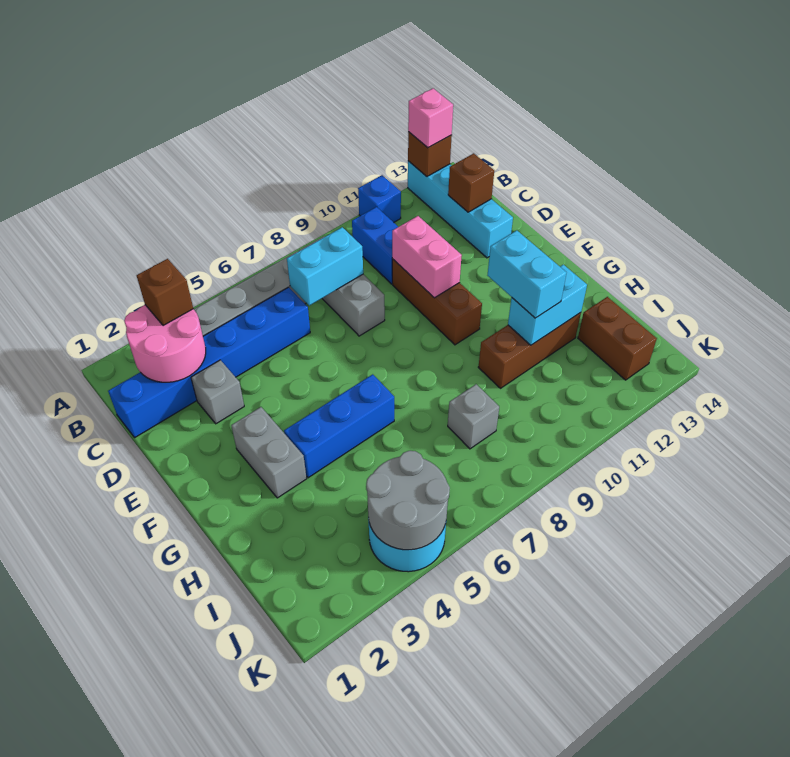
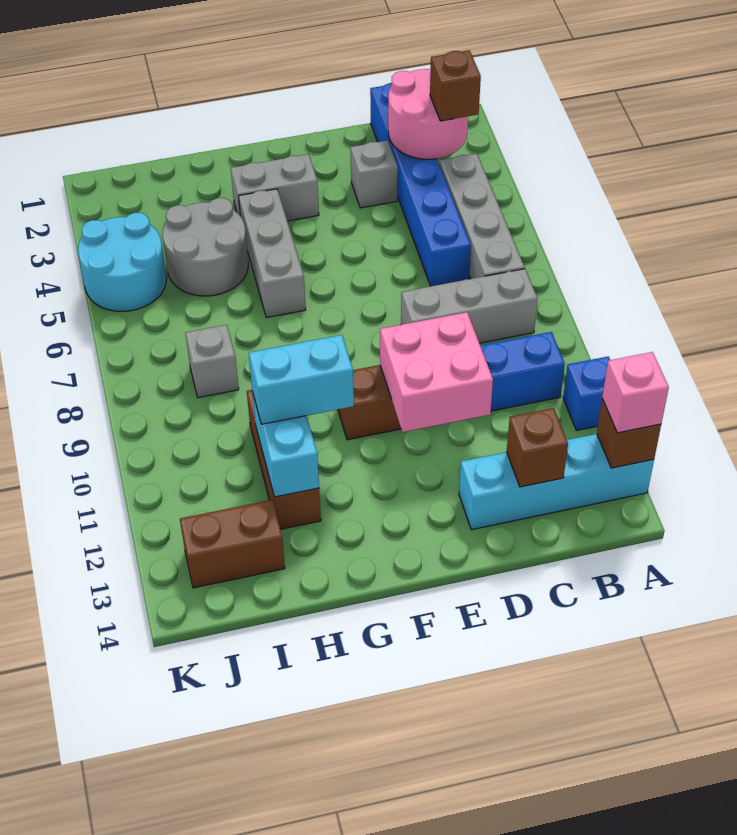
cyan 1x2 brick [287,227,363,306] -> none
pink 1x2 brick [392,216,462,298] -> pink 2x2 brick [380,312,493,432]
blue 1x3 brick [284,374,394,478] -> grey 1x3 brick [239,189,306,318]
grey 2x2 round brick [366,451,450,550] -> grey 2x2 round brick moved to [162,198,248,296]

